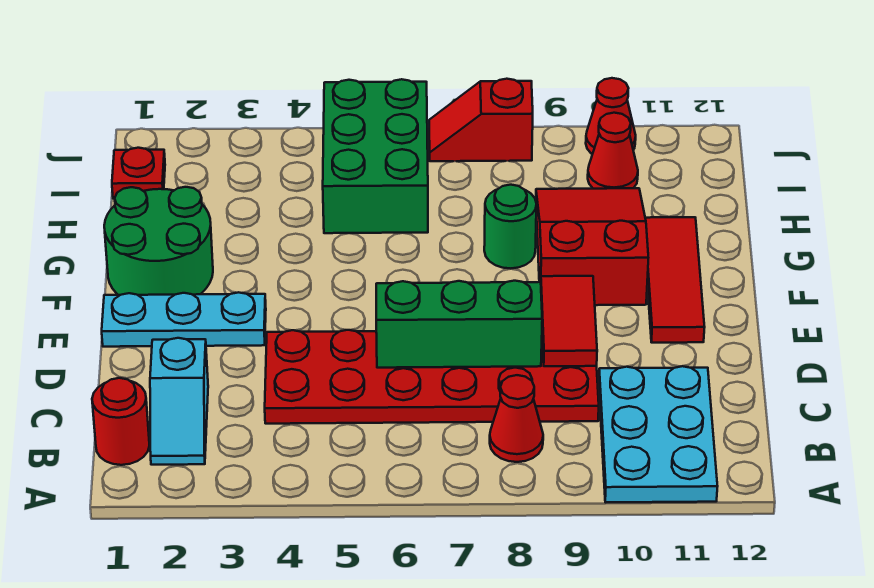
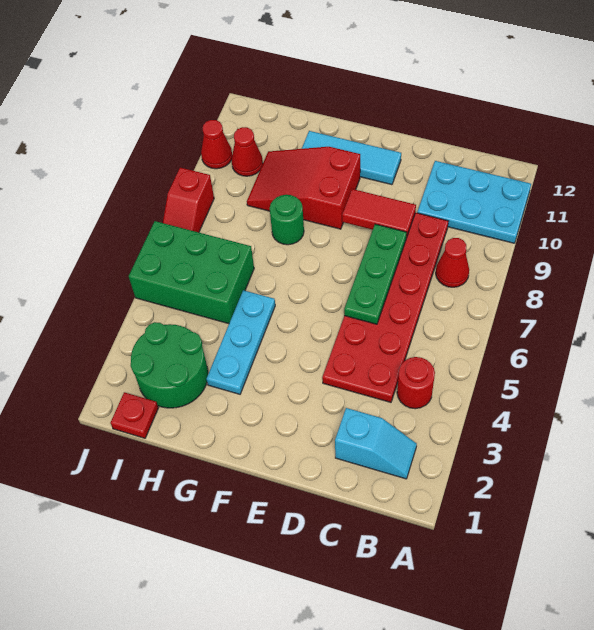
red 1x1 round brick [92,378,149,465] -> red 1x1 round brick moved to [397,357,435,409]
green 1x3 brick [376,281,542,368] -> green 1x3 plate [344,224,407,324]
cyan 1x3 plate [102,292,266,347] -> cyan 1x3 plate moved to [206,290,275,394]
red 1x3 tile [645,217,705,343] -> cyan 1x3 tile [302,131,401,185]
green 2x2 round brick [104,187,213,295] -> green 2x2 round brick moved to [131,322,208,408]

